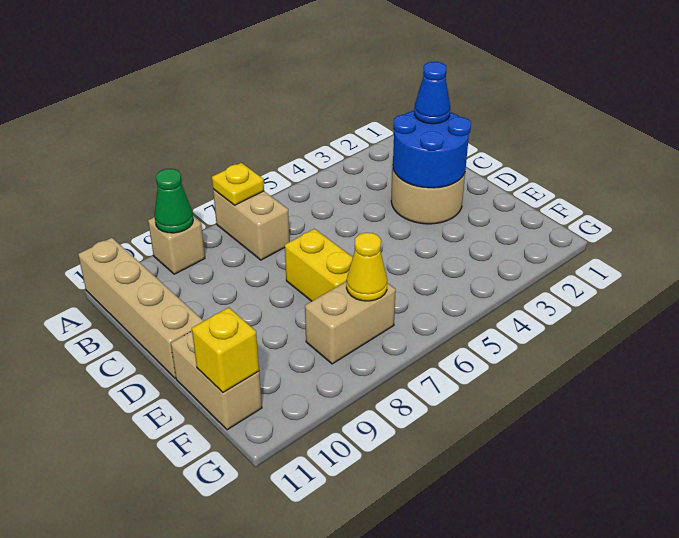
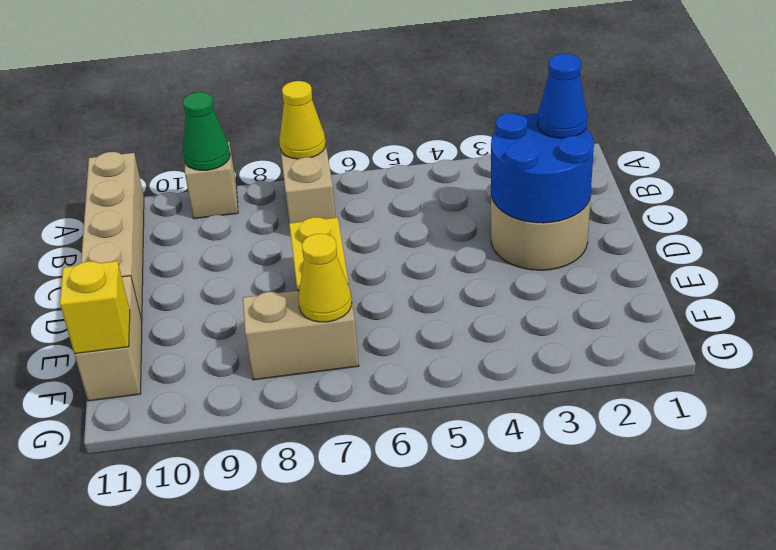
yellow 1x1 plate [212,163,264,205] -> yellow 1x1 cone [279,81,326,159]

